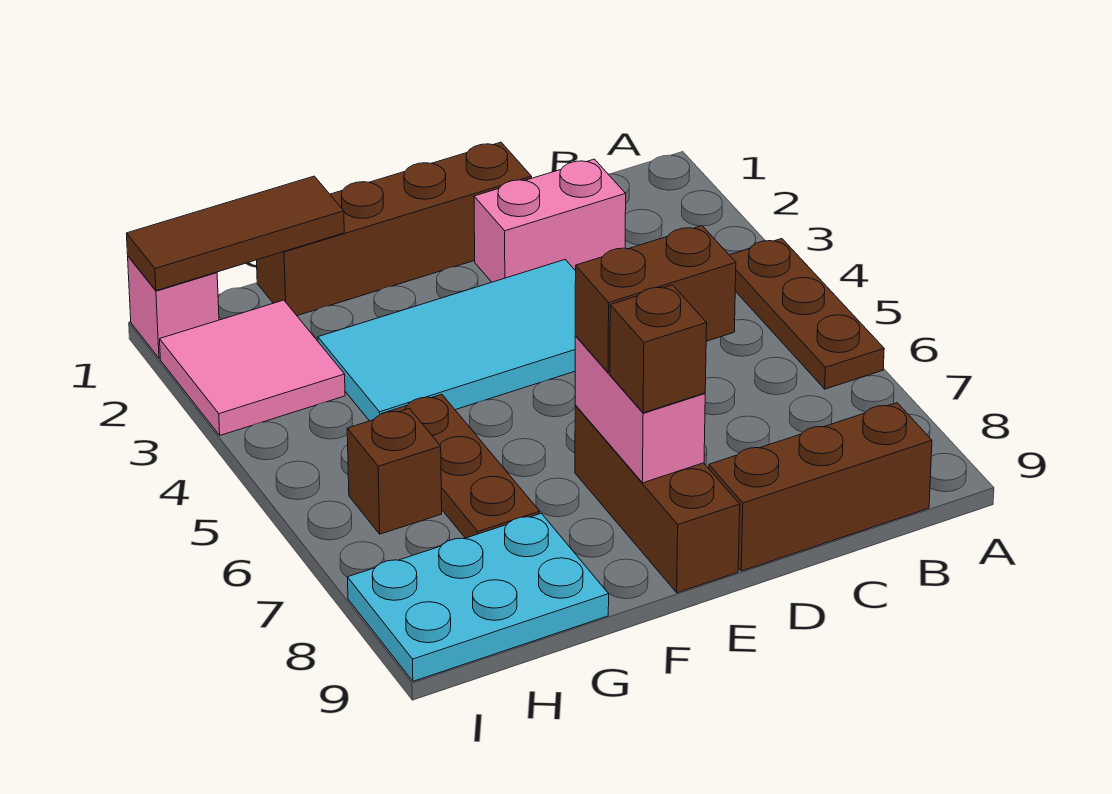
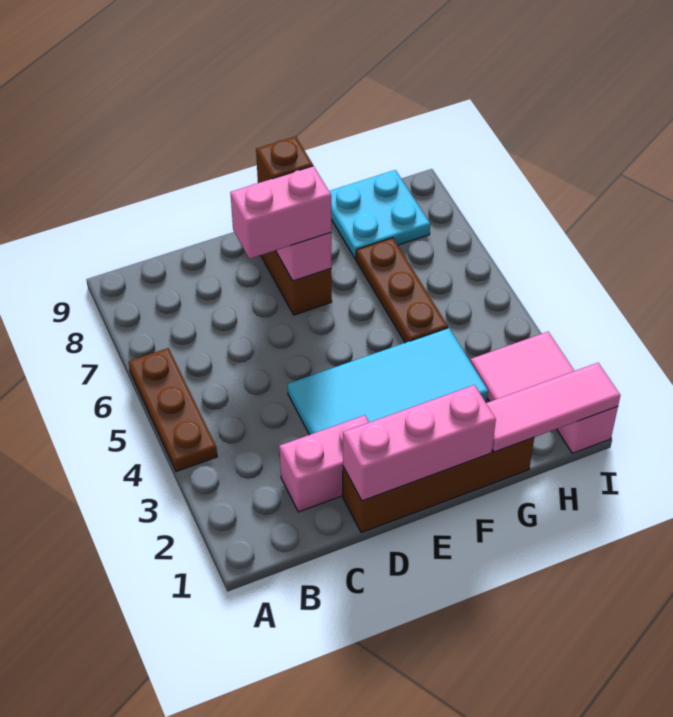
brown 1x3 brick [709,403,932,571] -> none
none -> pink 1x3 brick [343,385,496,501]
brown 1x2 brick [575,226,736,373] -> pink 1x2 brick [230,166,331,259]
brown 1x3 tile [126,176,344,291] -> pink 1x3 tile [486,363,620,452]
cyan 2x3 plate [348,513,609,681] -> cyan 2x2 plate [329,170,430,259]
brown 1x1 brick [347,408,442,534] -> none

